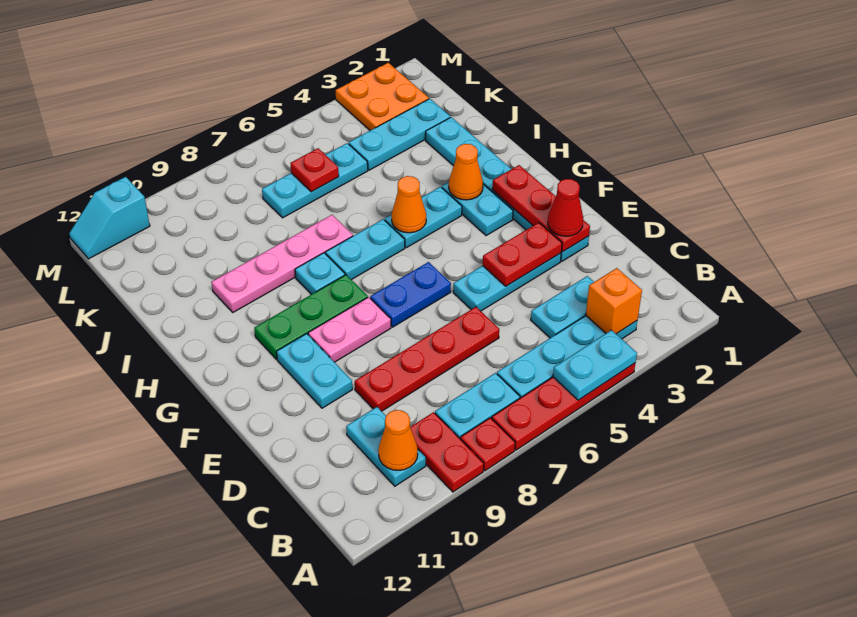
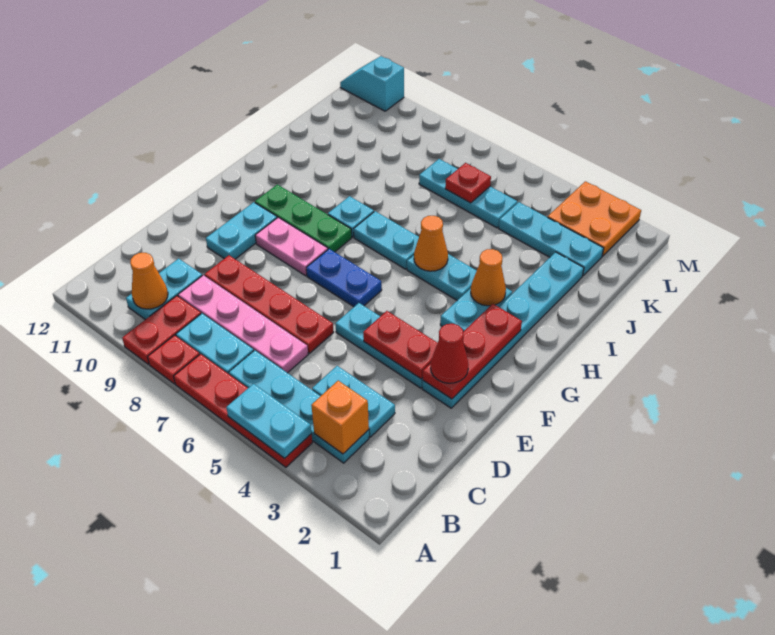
pink 1x4 plate [211,215,353,312] -> pink 1x4 plate moved to [178,275,308,373]

